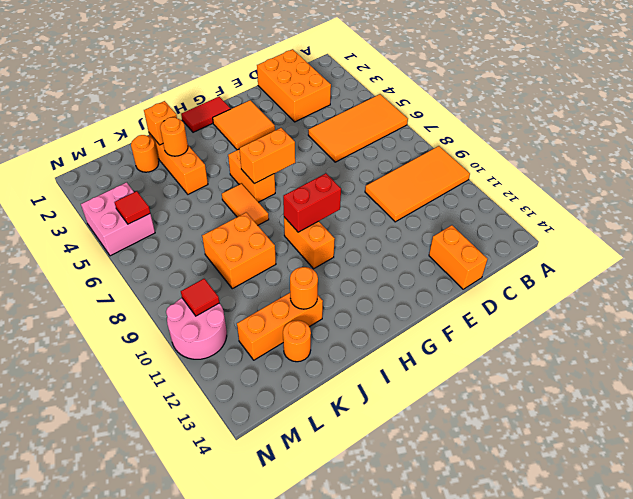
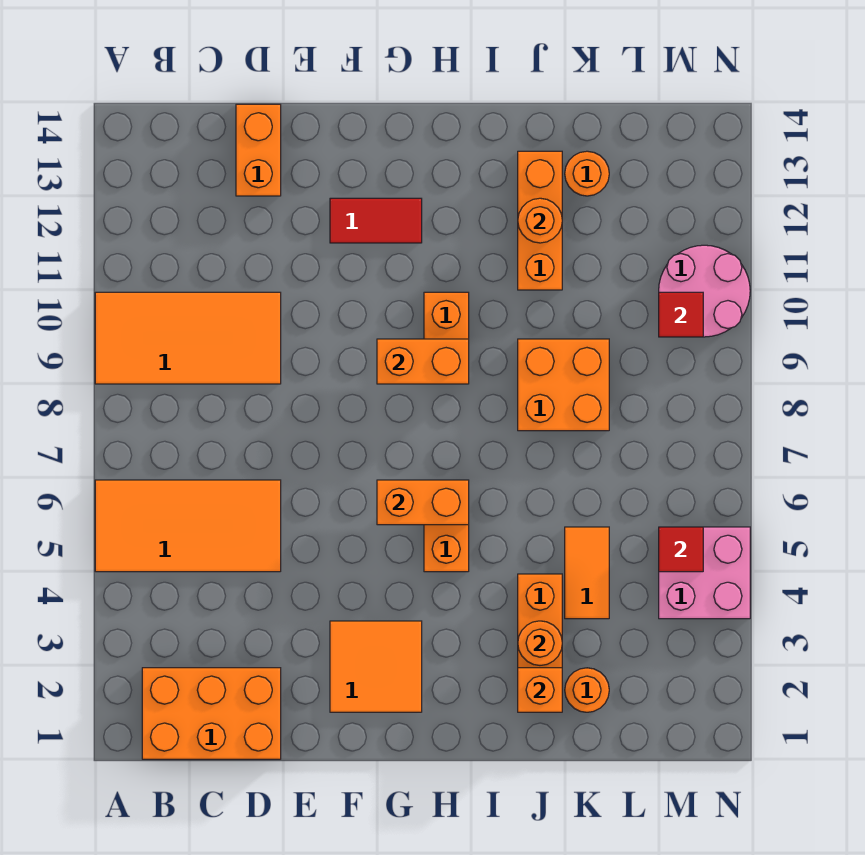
orange 2x3 brick [257,49,331,122] -> orange 2x3 brick turned to [142,668,281,759]
red 1x2 tile [181,97,230,132] -> red 1x2 tile moved to [330,198,422,243]
red 1x2 brick [283,173,341,232] -> orange 1x2 brick [377,339,469,384]
orange 1x2 tile [222,184,269,225] -> orange 1x2 tile moved to [565,527,609,619]
orange 1x3 brick [237,293,323,360] -> orange 1x3 brick turned to [518,151,562,290]

